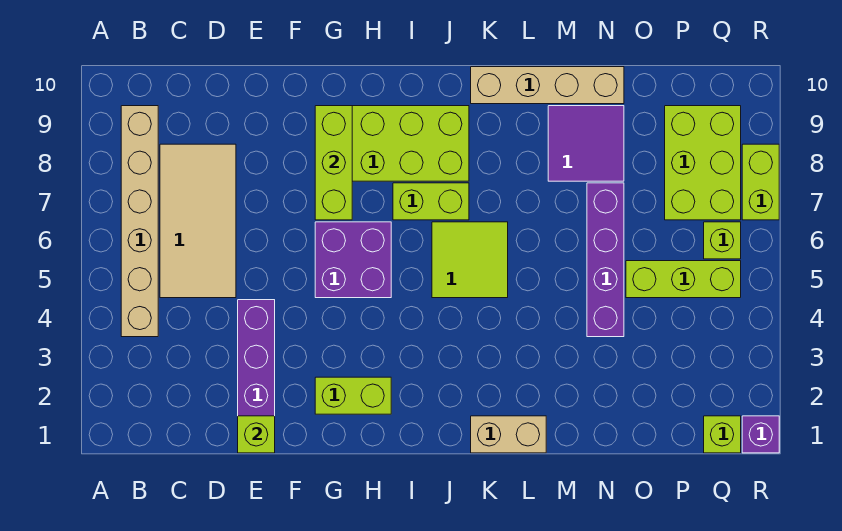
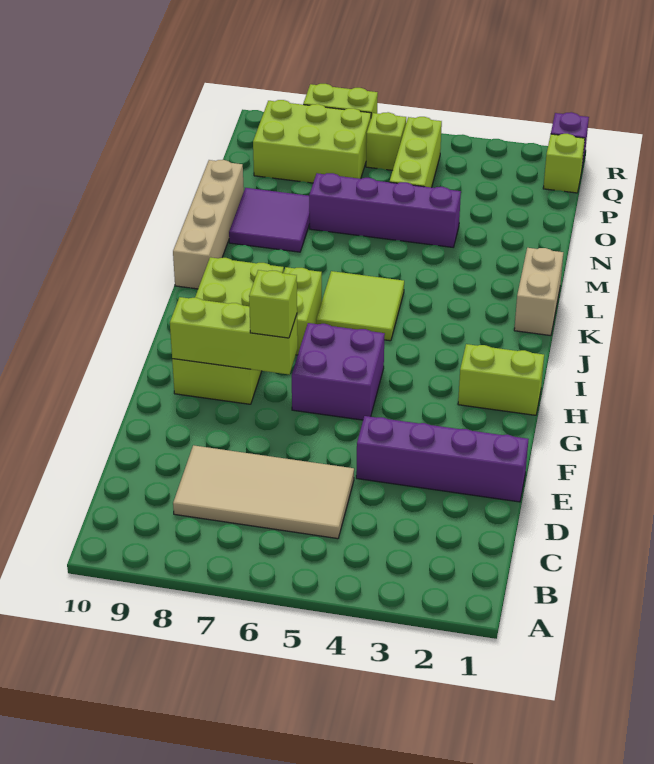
tan 1x6 brick [121,106,158,337] -> none
lime 1x1 brick [238,416,275,453] -> lime 1x1 brick moved to [249,270,297,338]
lime 1x2 brick [315,377,391,414] -> lime 1x2 brick turned to [458,344,544,415]

